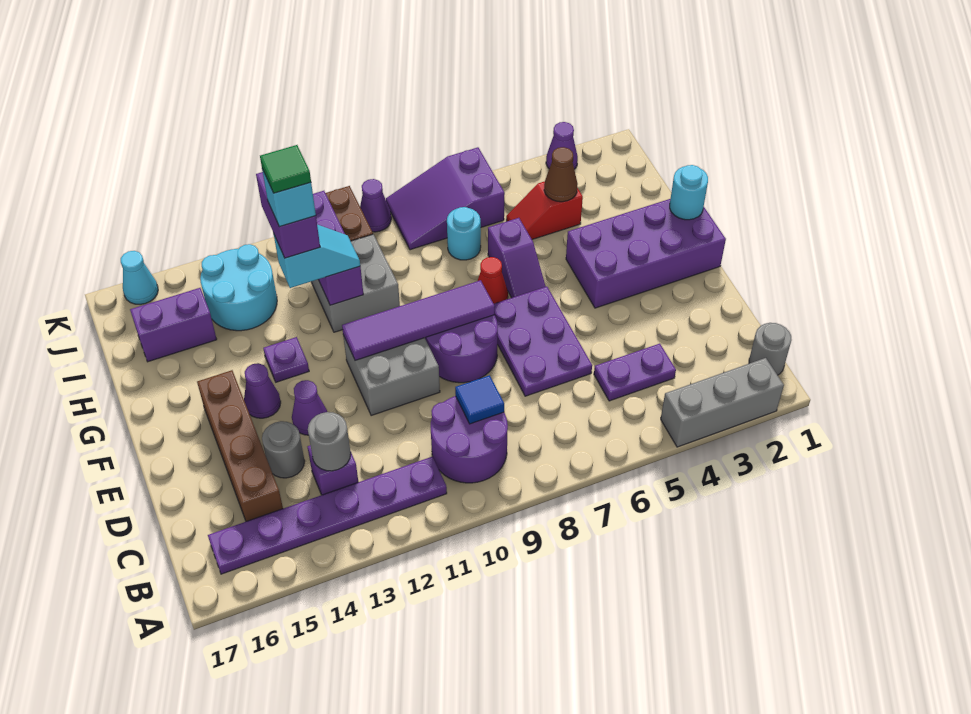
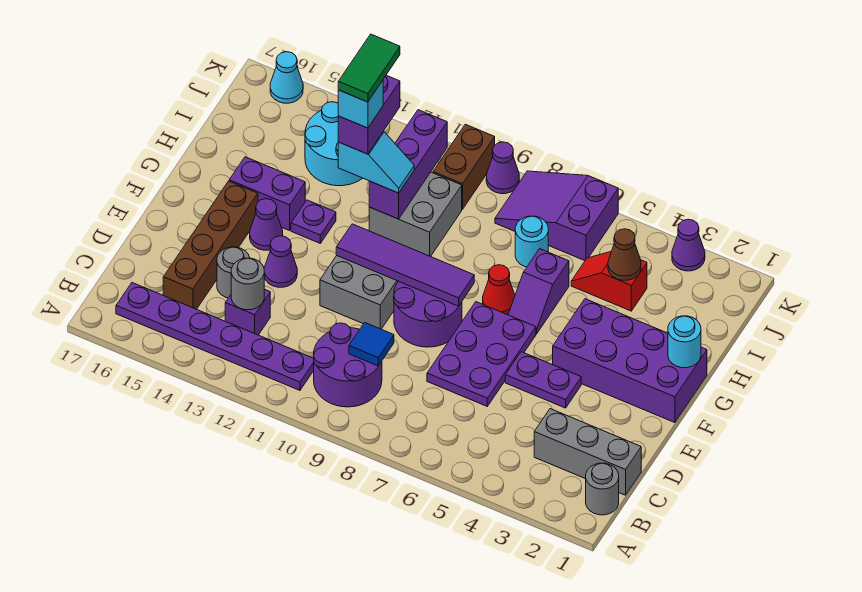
grey 1x3 brick [661,358,784,447] -> grey 1x3 brick moved to [534,409,641,495]
purple 1x2 plate [594,344,676,401] -> purple 1x2 plate moved to [505,352,581,408]
green 1x1 tile [260,145,311,193] -> green 1x2 tile [338,34,400,102]
purple 1x2 brick [130,288,217,362] -> purple 1x2 brick moved to [229,157,305,231]

